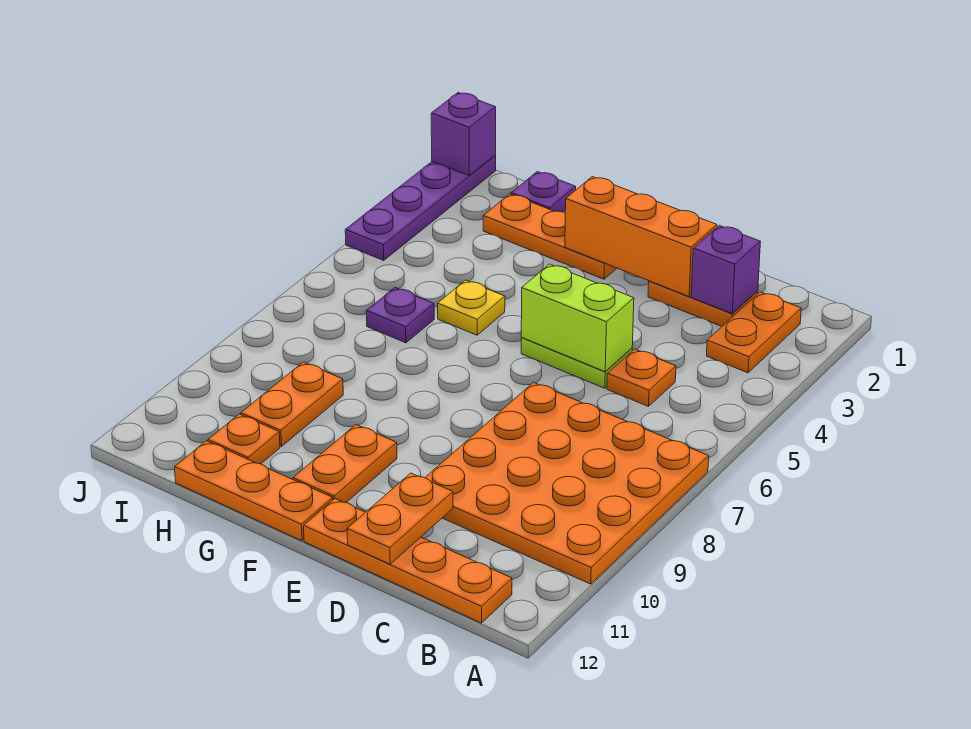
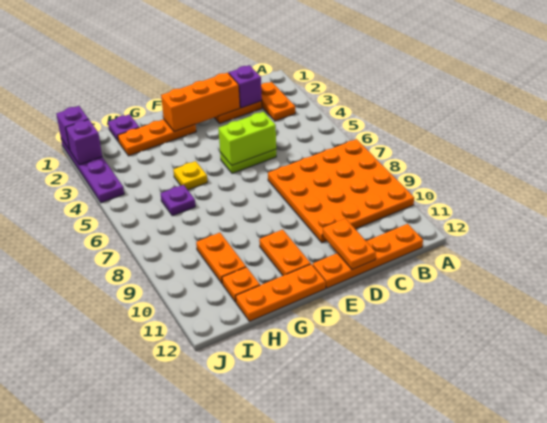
orange 1x1 plate [607,349,676,406] -> none
none -> purple 1x1 brick [66,119,102,165]

